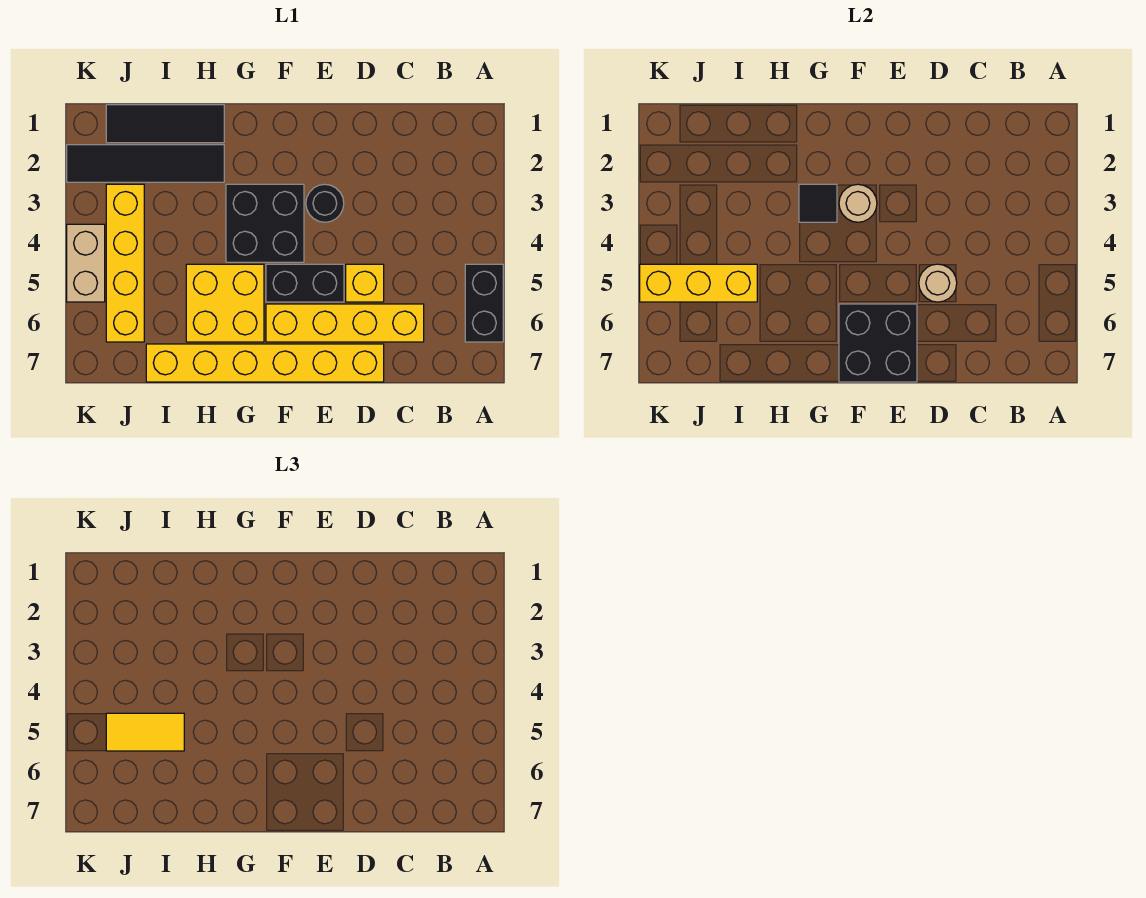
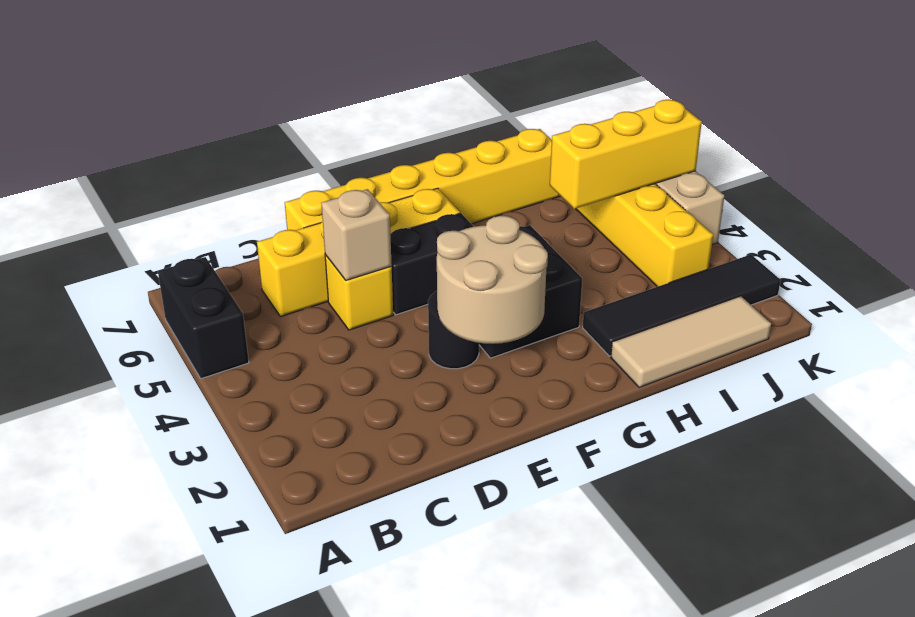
tan 1x1 round brick [919,264,957,302] -> tan 1x1 brick [321,189,392,280]
black 2x2 brick [839,304,917,382] -> none
tan 1x1 round brick [839,184,877,222] -> tan 2x2 round brick [437,216,548,344]
black 1x1 tile [799,184,837,222] -> none
yellow 2x2 brick [186,264,264,342] -> none
black 1x3 tile [106,105,224,143] -> tan 1x3 tile [611,296,771,388]
yellow 1x2 tile [106,713,184,751] -> none

